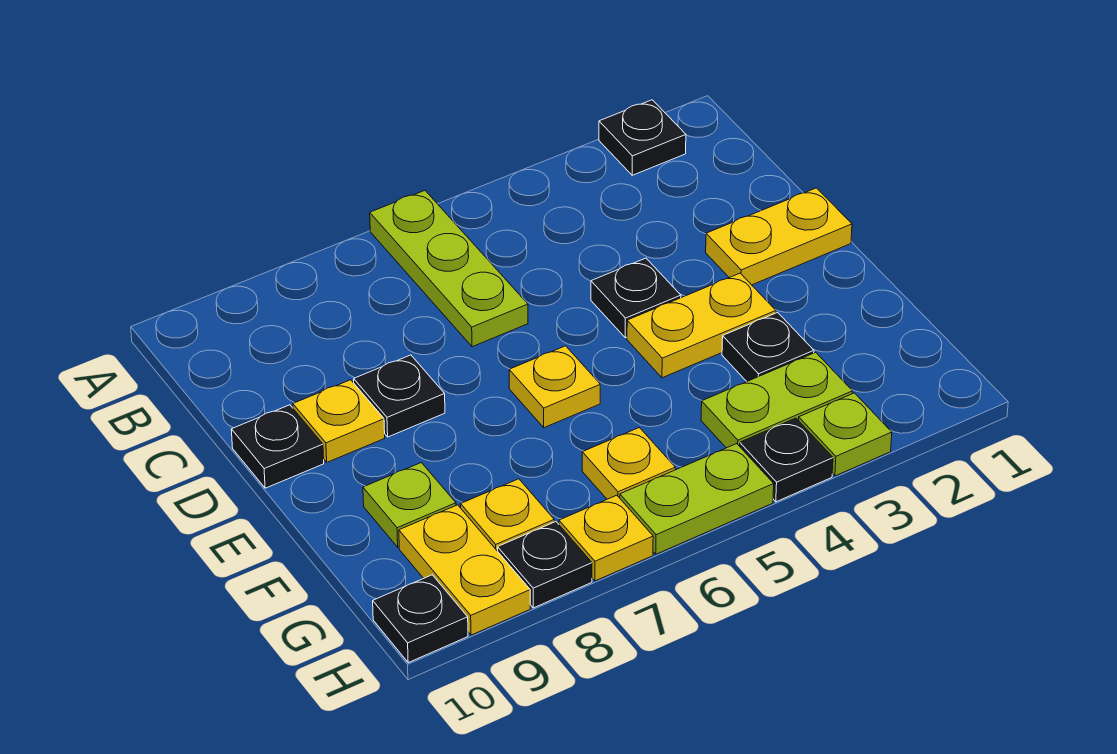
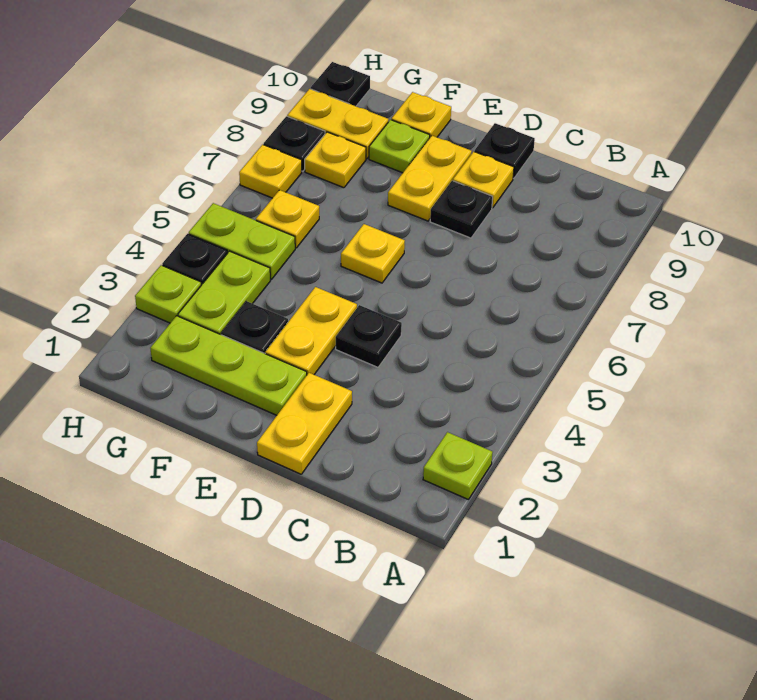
black 1x1 plate [599,100,686,175] -> lime 1x1 plate [423,432,493,500]
lime 1x3 plate [370,191,528,347] -> lime 1x3 plate moved to [150,316,307,415]
none -> yellow 1x2 plate [388,136,472,221]
none -> yellow 1x1 plate [392,92,451,137]
lime 1x2 plate [620,444,774,554] -> lime 1x2 plate turned to [189,203,295,279]

